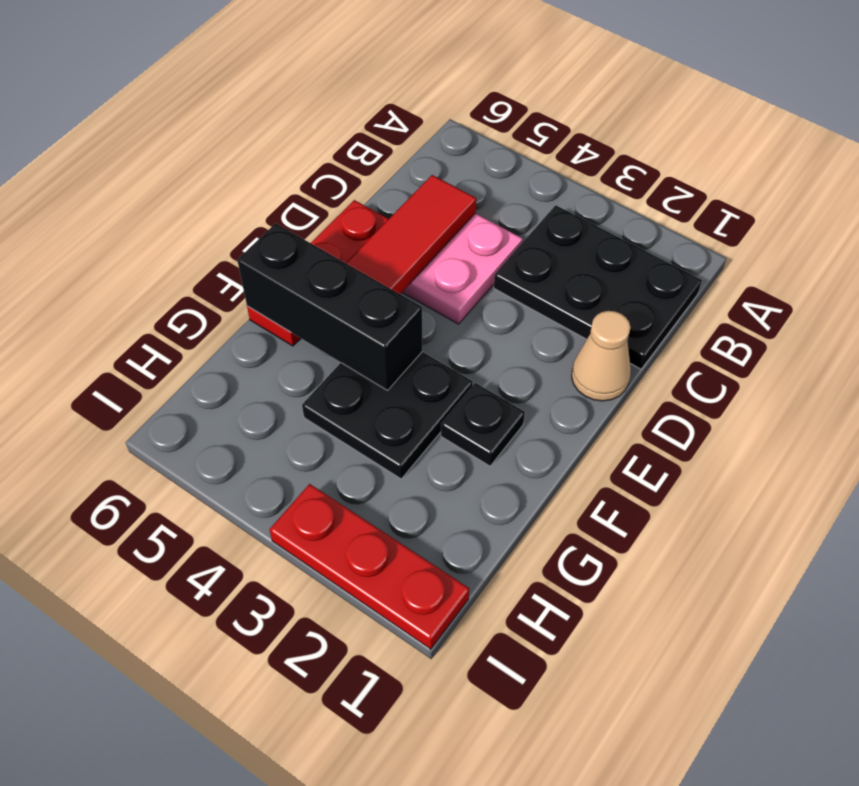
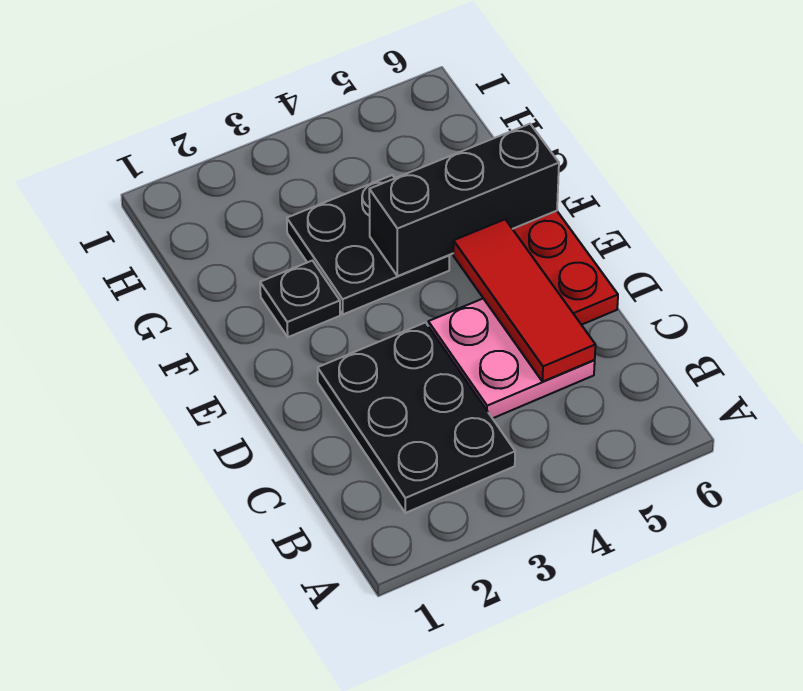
black 2x3 plate [494,205,702,369] -> black 2x3 plate turned to [318,323,515,513]
tan 1x1 cone [572,311,631,401] -> none
red 1x3 plate [269,484,469,649] -> none

